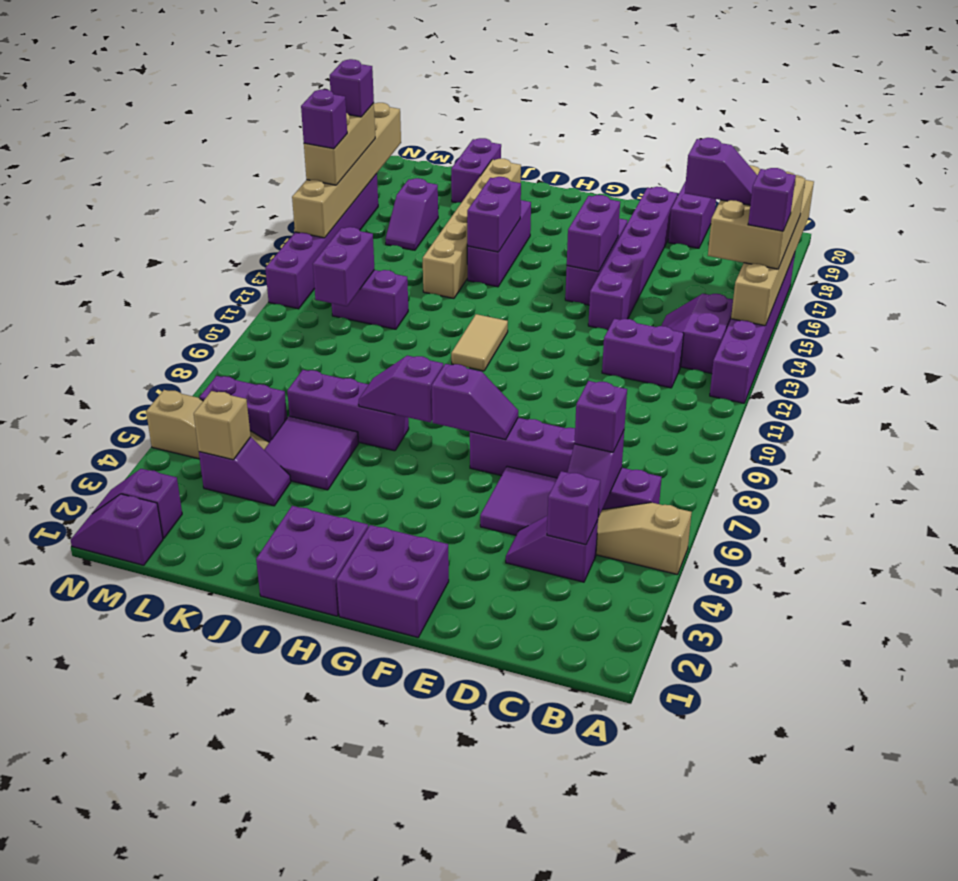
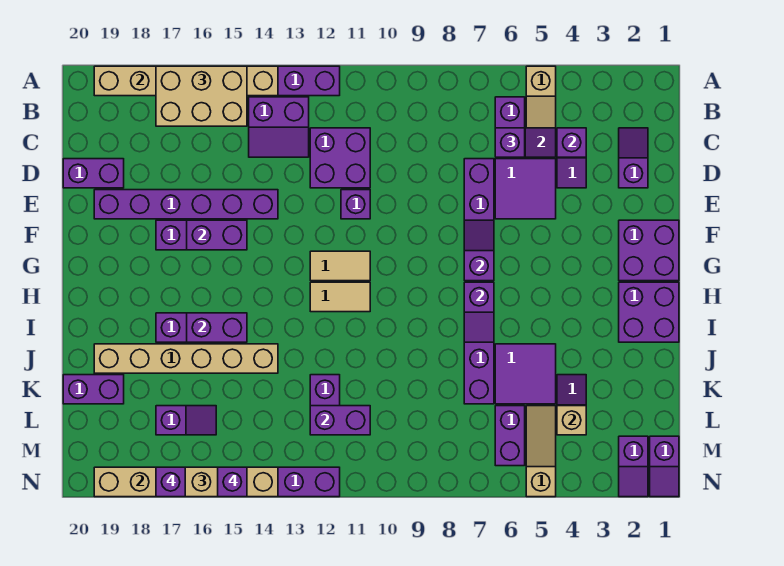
purple 1x1 brick [748,168,796,231] -> purple 1x1 brick moved to [341,190,370,219]
purple 1x2 slope [685,138,757,205] -> purple 1x2 slope moved to [619,128,648,188]
purple 1x2 brick [602,319,684,388] -> purple 2x2 brick [310,128,370,188]
none -> tan 1x2 tile [310,251,370,281]

